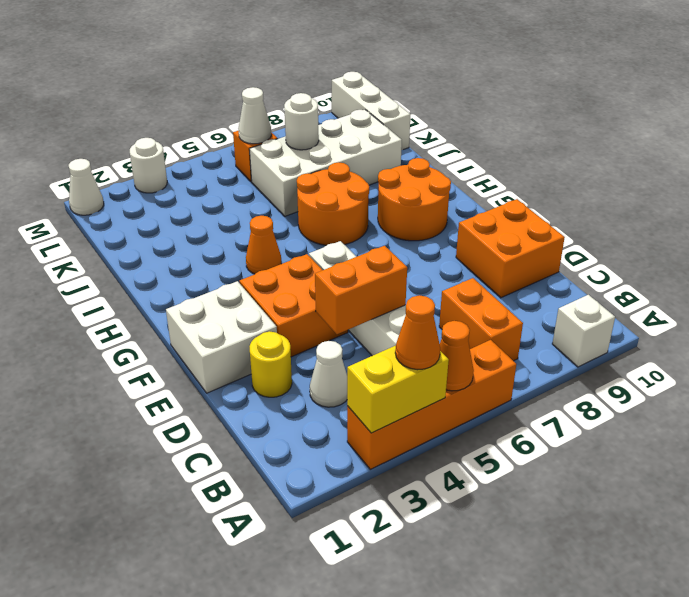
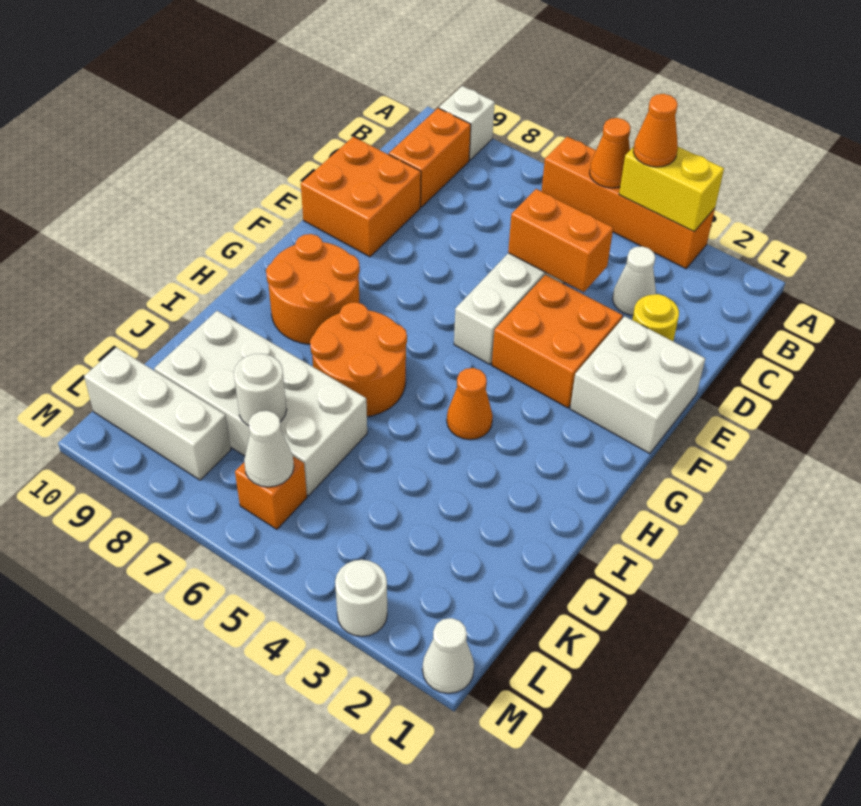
orange 1x2 brick [439,278,523,361] -> orange 1x2 brick moved to [389,108,471,207]
white 1x3 brick [332,72,410,150] -> white 1x3 brick turned to [84,347,231,480]

